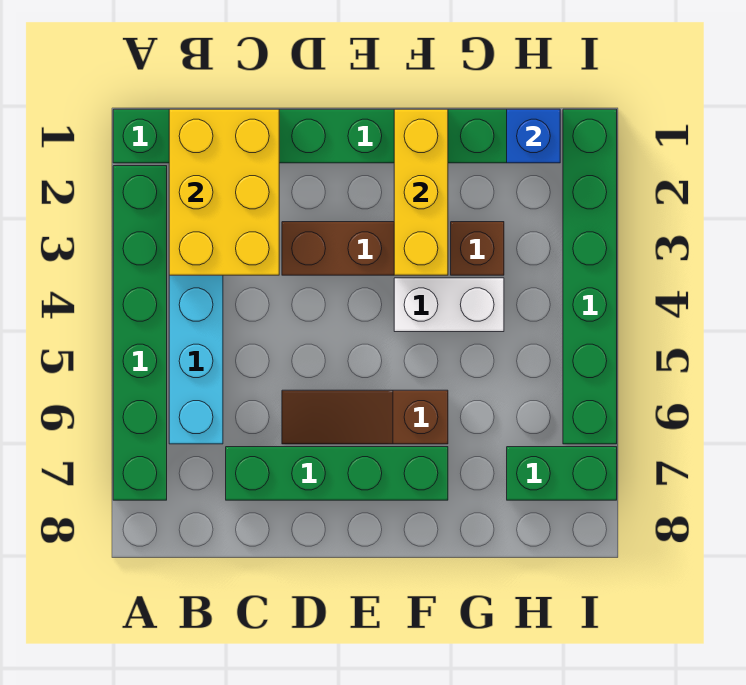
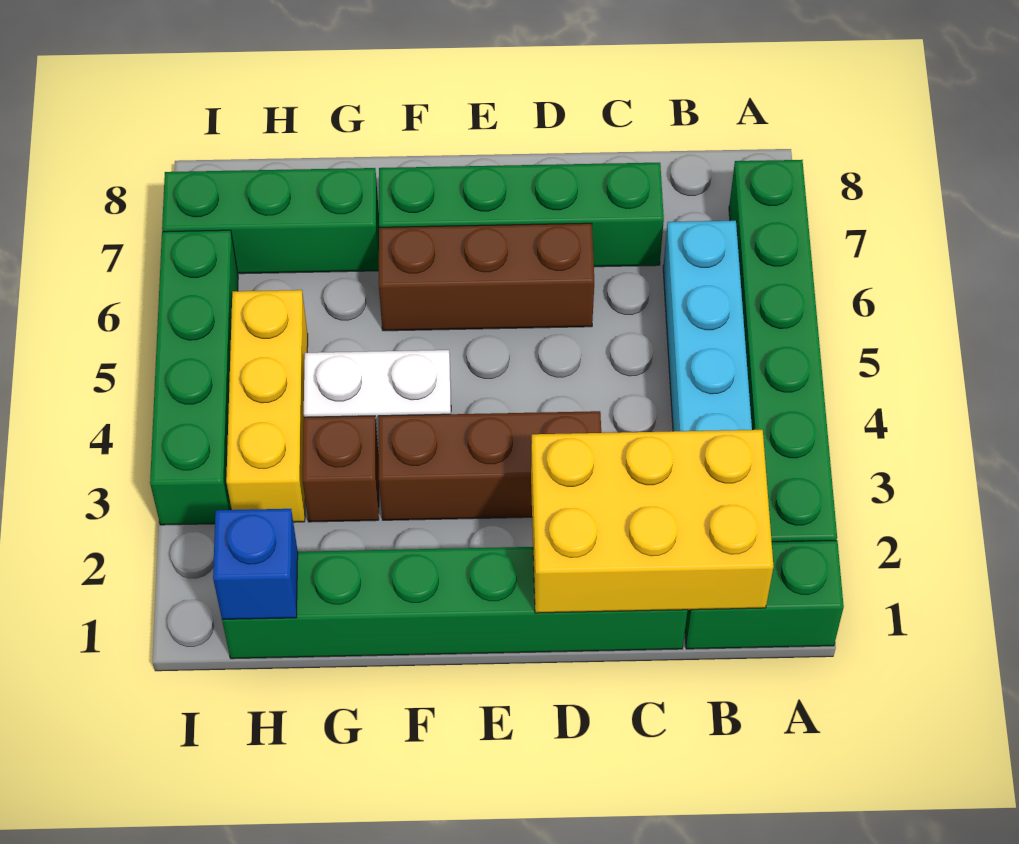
yellow 2x3 brick [169,109,279,275] -> yellow 2x3 brick turned to [531,430,774,613]
brown 1x3 slope [282,390,448,444] -> brown 1x3 brick [379,223,594,331]
yellow 1x3 brick [394,109,448,275] -> yellow 1x3 brick moved to [226,290,308,522]
green 1x2 brick [507,447,617,500] -> green 1x3 brick [162,168,379,274]
green 1x6 brick [563,109,617,444] -> green 1x4 brick [150,230,238,525]

